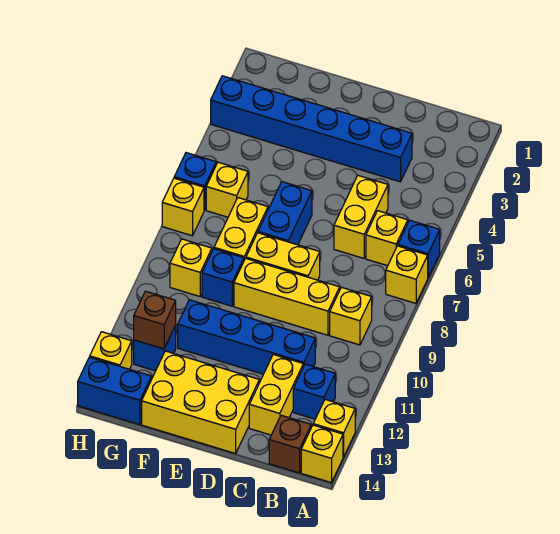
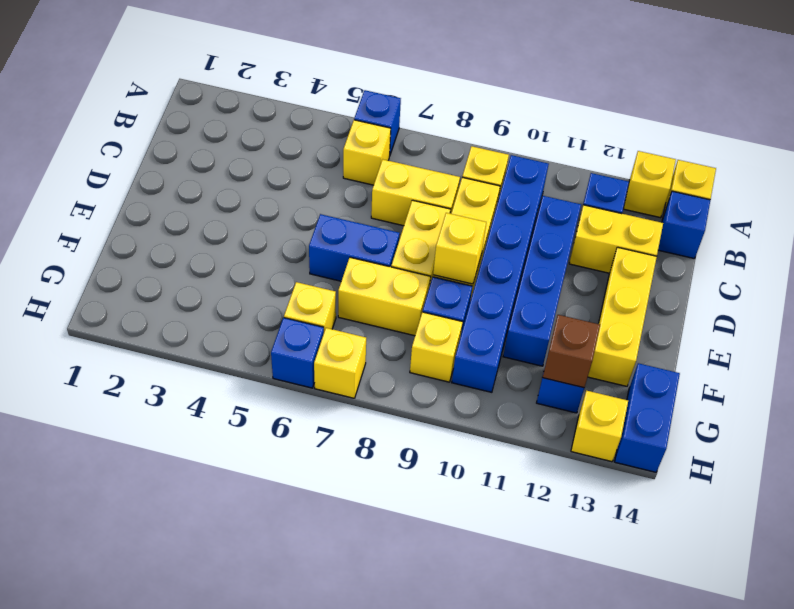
yellow 1x1 brick [386,246,428,303] -> yellow 1x1 brick moved to [433,213,486,284]
brown 1x1 brick [269,415,311,473] -> blue 1x1 brick [658,191,710,259]
blue 1x6 brick [211,76,412,182] -> blue 1x6 brick moved to [452,155,549,392]
yellow 1x2 brick [334,175,388,258] -> yellow 1x2 brick moved to [371,159,460,226]
yellow 2x3 brick [142,351,259,454] -> yellow 1x3 brick [588,247,657,386]

